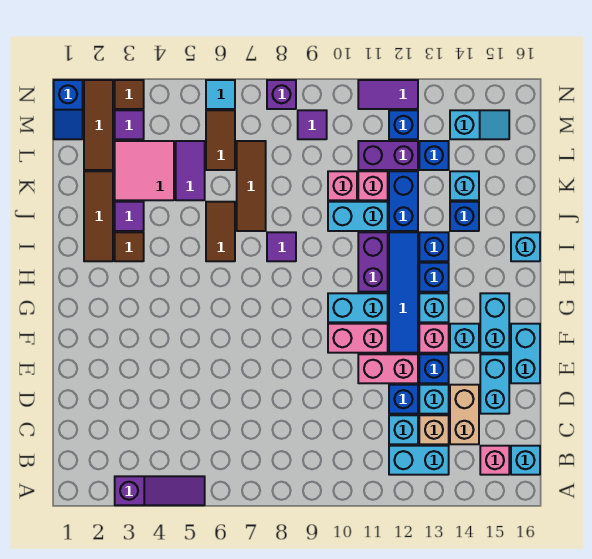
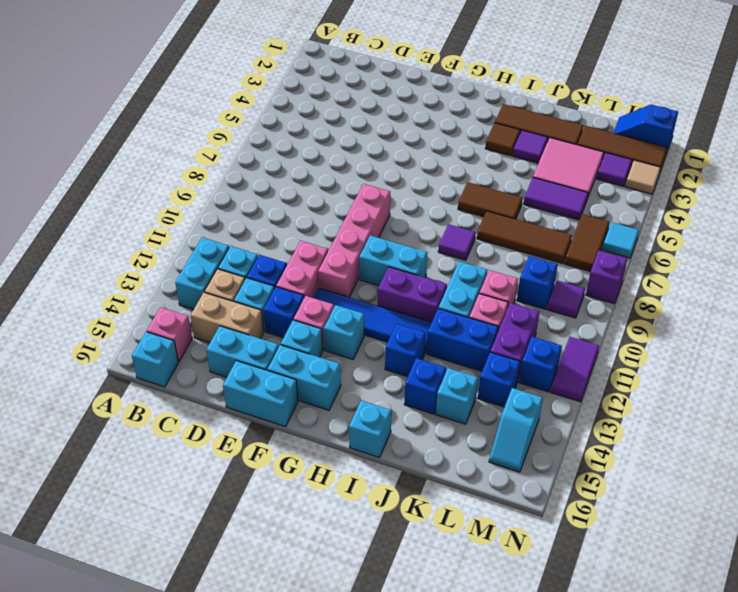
purple 1x3 slope [115,476,205,505] -> none
pink 1x2 brick [328,324,388,353] -> pink 1x4 brick [318,184,390,297]
cyan 1x2 brick [328,293,388,322] -> cyan 1x2 brick turned to [359,235,427,286]
blue 1x1 brick [419,263,449,292] -> blue 1x1 brick moved to [517,256,558,309]
brown 1x2 tile [206,110,235,170] -> brown 1x2 tile turned to [564,214,609,272]
brown 1x1 tile [115,80,144,109] -> tan 1x1 tile [625,160,661,194]

